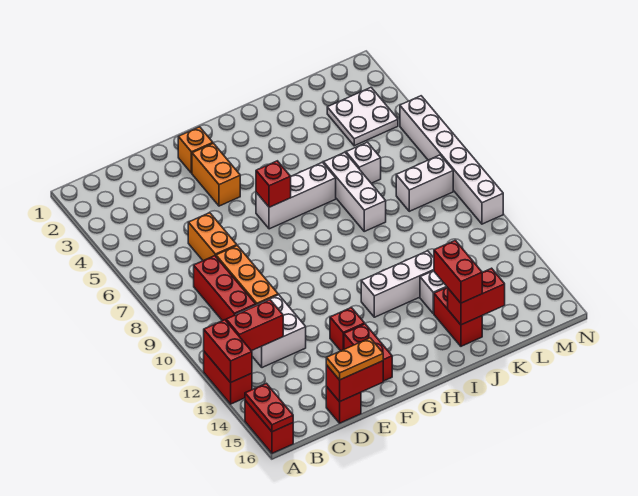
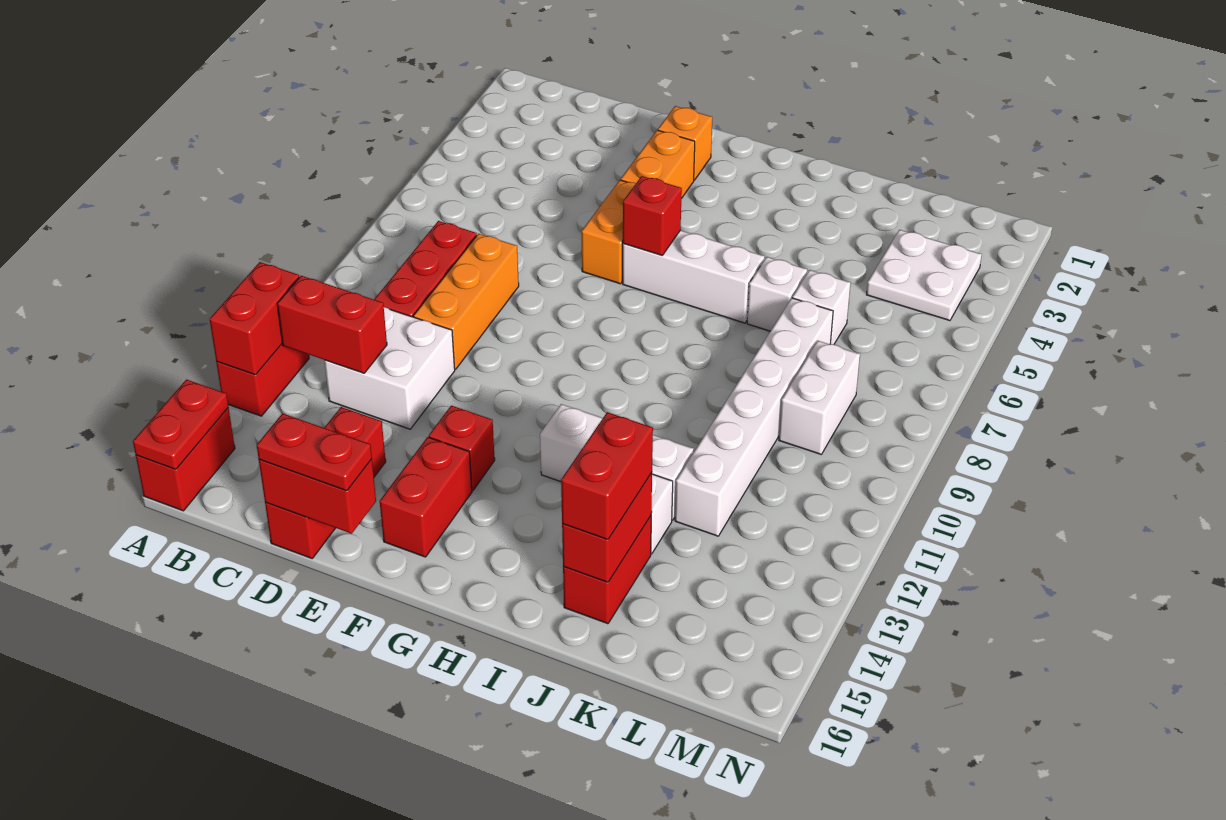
orange 1x2 brick [188,213,237,261] -> orange 1x2 brick moved to [582,180,636,284]
red 1x1 brick [326,387,361,423] -> red 1x3 brick [265,407,386,558]
orange 1x2 plate [326,338,383,380] -> red 1x2 plate [257,413,372,491]
white 1x3 brick [324,152,386,231] -> white 1x1 brick [747,257,807,331]
red 1x2 brick [448,268,505,325] -> red 1x2 brick turned to [562,473,652,582]
white 1x2 brick [396,155,453,211] -> white 1x2 brick turned to [779,341,860,454]
white 1x6 brick [400,96,503,224] -> white 1x6 brick moved to [675,298,833,536]

